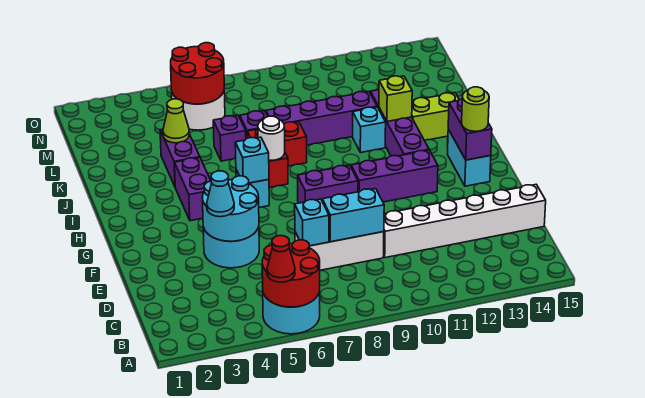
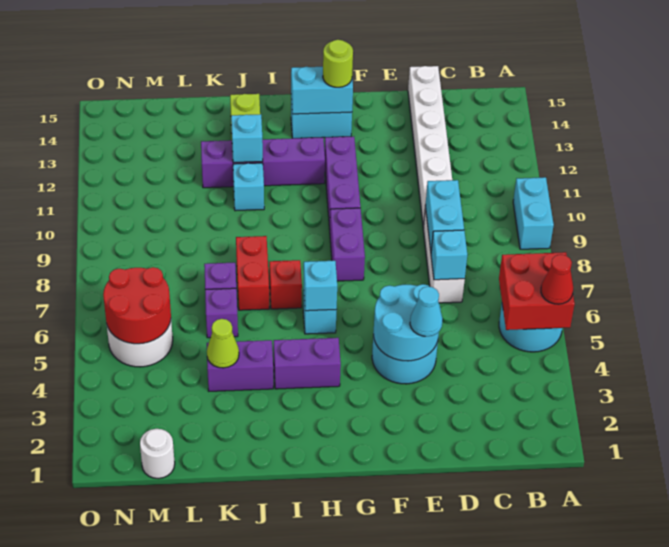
red 2x2 round brick [262,240,320,307] -> red 2x2 brick [499,252,575,330]
none -> cyan 1x2 brick [513,177,554,249]
purple 1x2 brick [448,99,492,160] -> cyan 1x2 brick [291,67,353,114]
white 1x1 round brick [258,116,285,160] -> white 1x1 round brick moved to [140,429,175,478]
lime 1x1 brick [379,76,412,121] -> cyan 1x1 brick [231,114,263,163]
purple 1x4 brick [266,92,377,145] -> none

